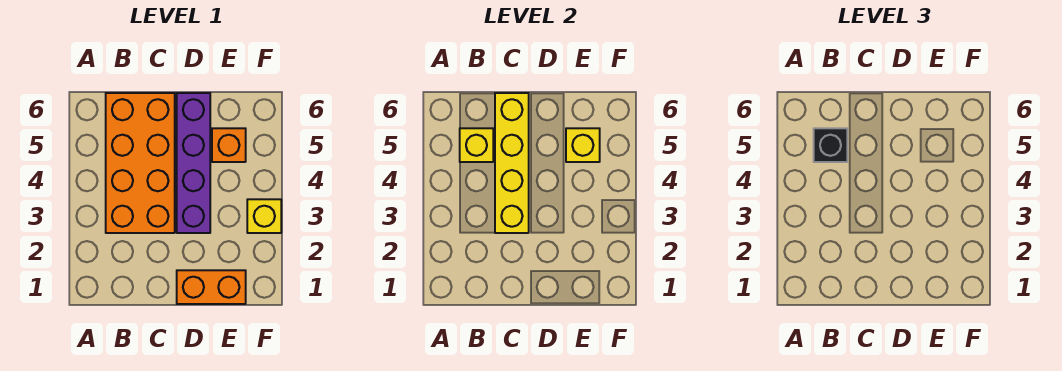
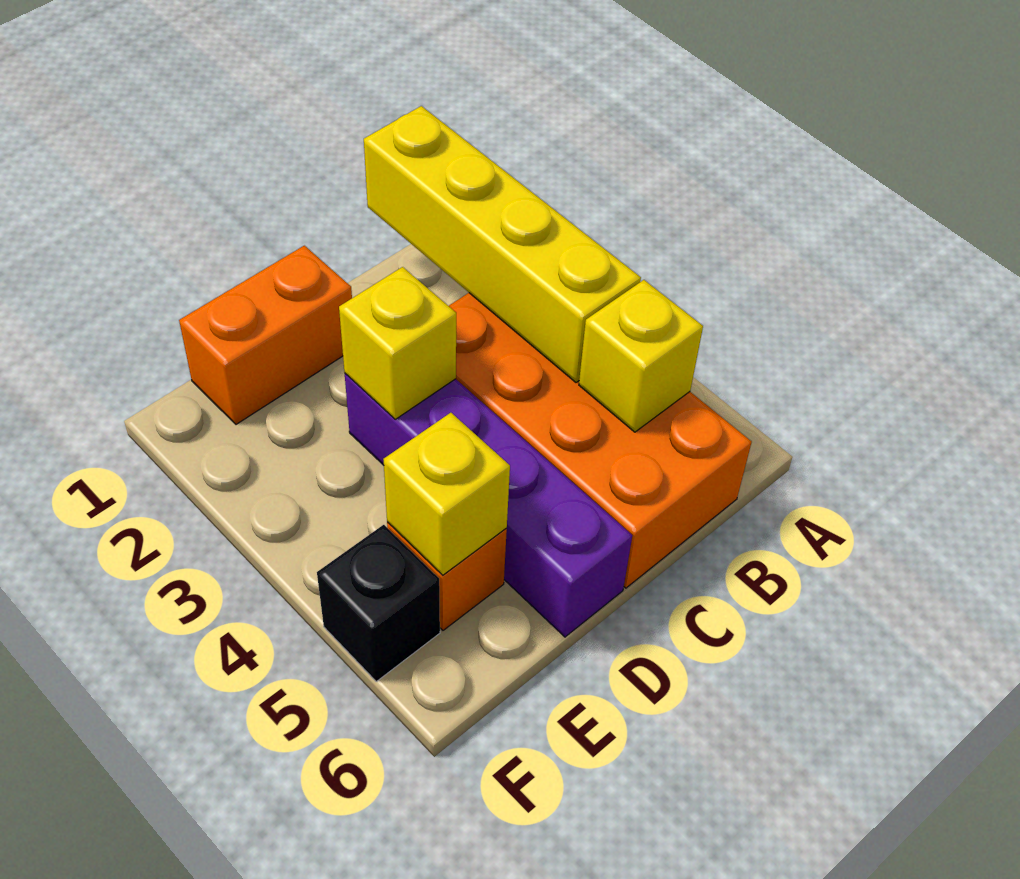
black 1x1 brick [814,128,847,162] -> black 1x1 brick moved to [317,525,440,681]
yellow 1x4 brick [495,93,529,233] -> yellow 1x4 brick moved to [364,106,641,382]
yellow 1x1 brick [247,199,281,233] -> yellow 1x1 brick moved to [339,267,456,419]

